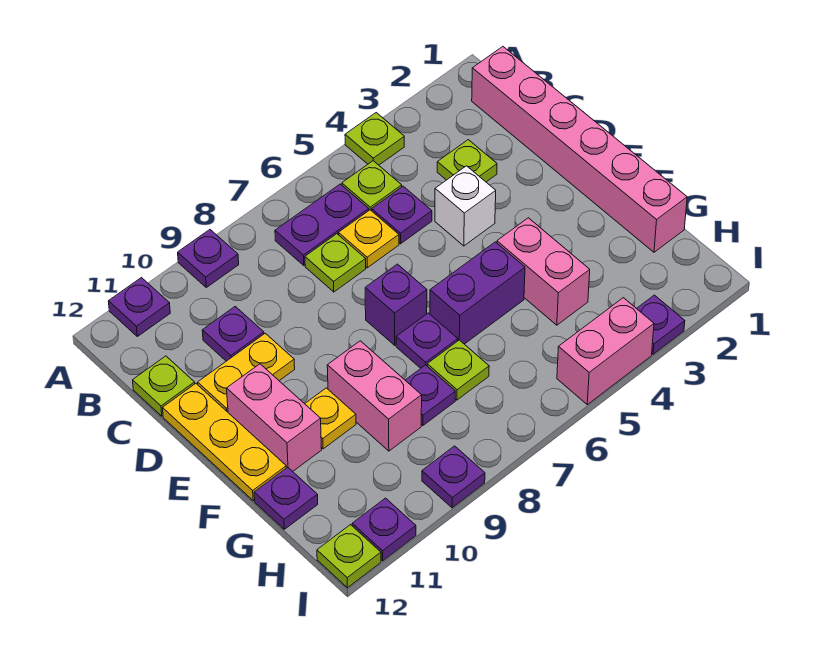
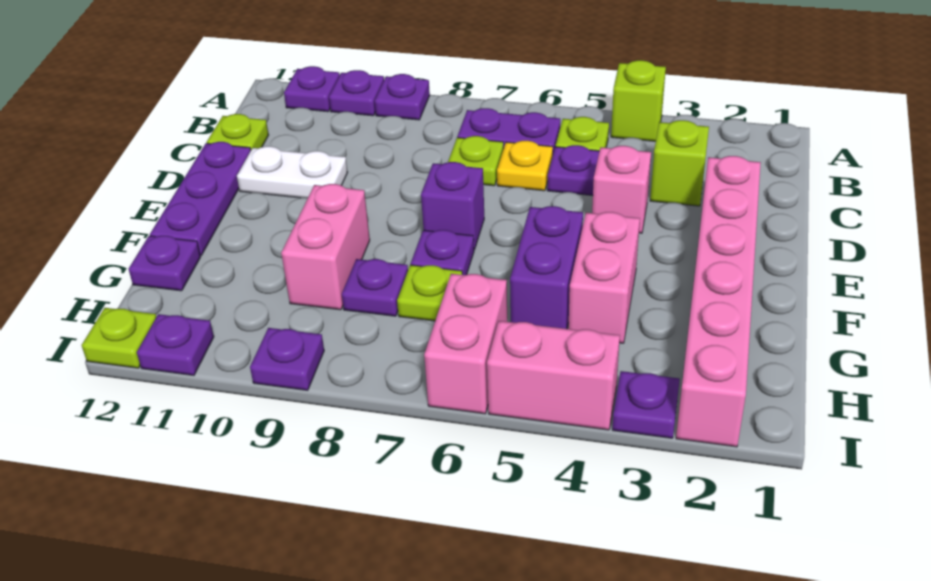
lime 1x1 plate [345,113,404,165] -> lime 1x1 brick [611,60,666,141]
pink 1x6 brick [472,47,687,252] -> pink 1x6 brick moved to [676,156,761,447]
lime 1x1 plate [437,140,497,182] -> lime 1x1 brick [650,120,709,206]
purple 1x1 plate [202,307,264,361] -> purple 1x1 plate moved to [329,70,384,116]
white 1x1 brick [435,166,496,246] -> pink 1x1 brick [592,146,651,233]
yellow 1x2 plate [198,333,295,412] -> white 1x2 plate [237,146,348,198]
yellow 1x3 plate [163,384,286,501] -> purple 1x3 plate [150,142,251,256]
pink 1x2 brick [227,364,322,471] -> pink 1x2 brick moved to [424,274,507,414]
purple 1x2 brick [430,242,525,344] -> purple 1x2 brick turned to [510,206,583,329]
yellow 1x1 plate [305,388,356,449] -> none

